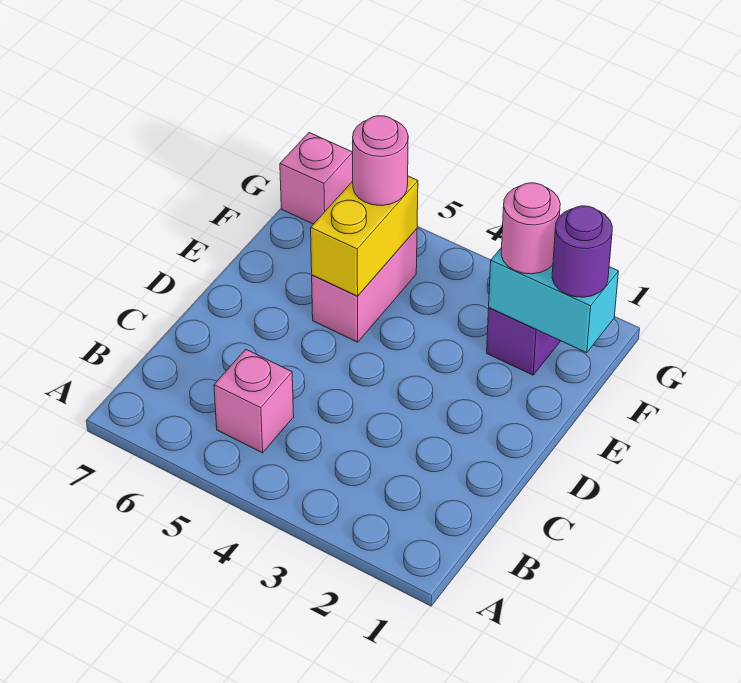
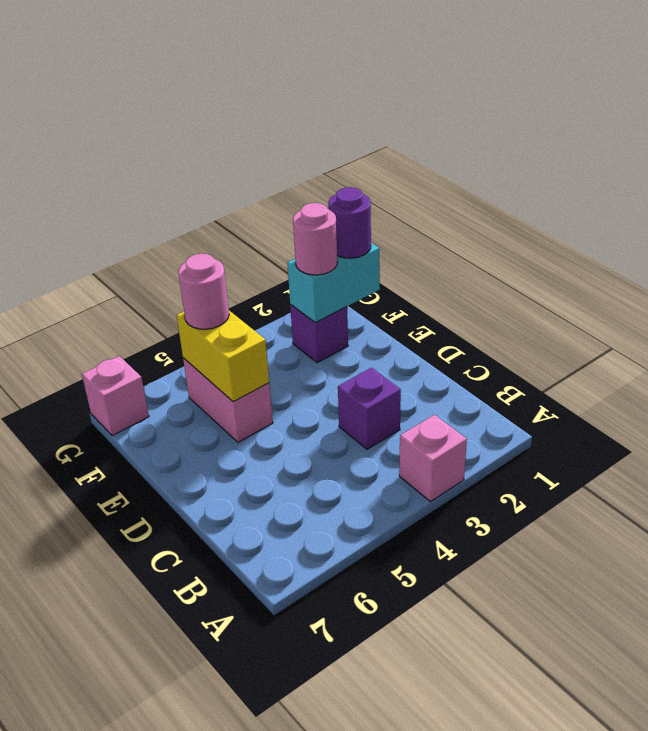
pink 1x1 brick [214,349,294,453] -> pink 1x1 brick moved to [399,415,467,502]
none -> purple 1x1 brick [338,368,401,449]

